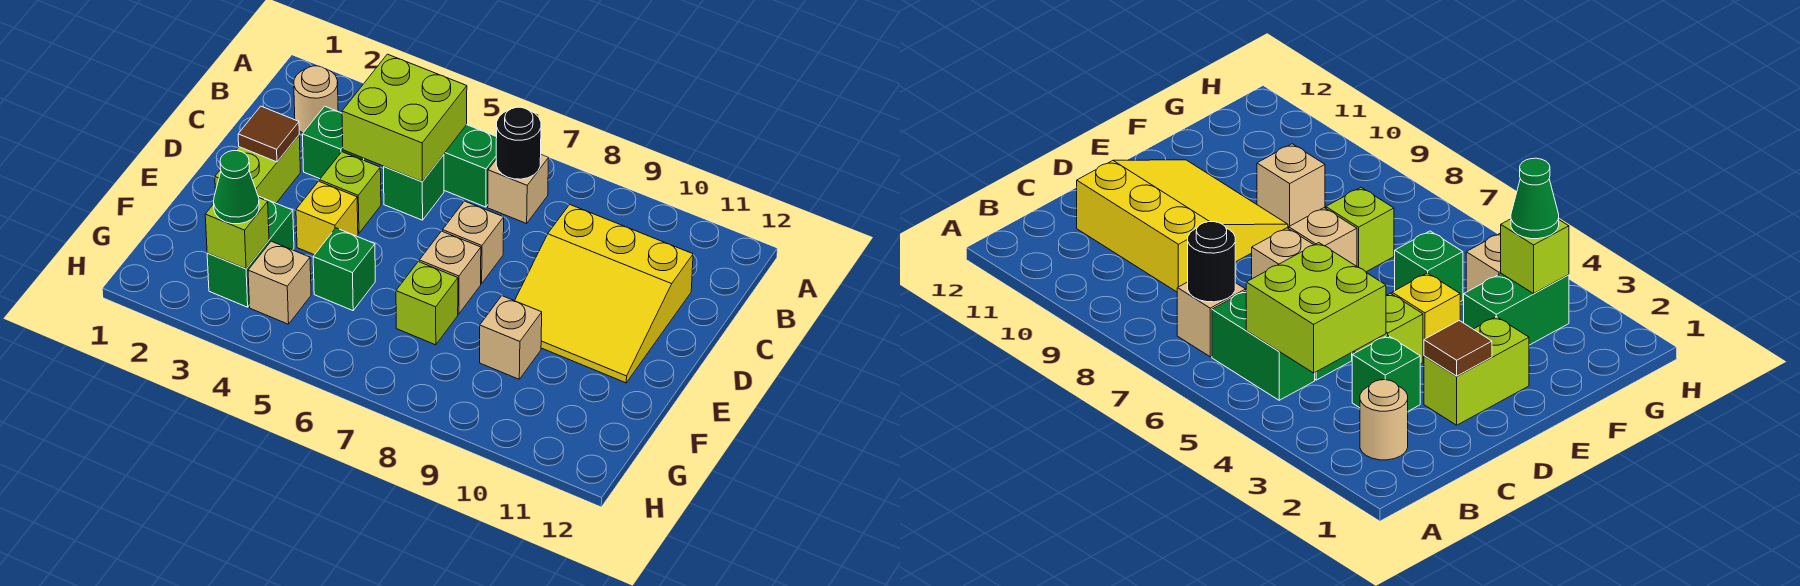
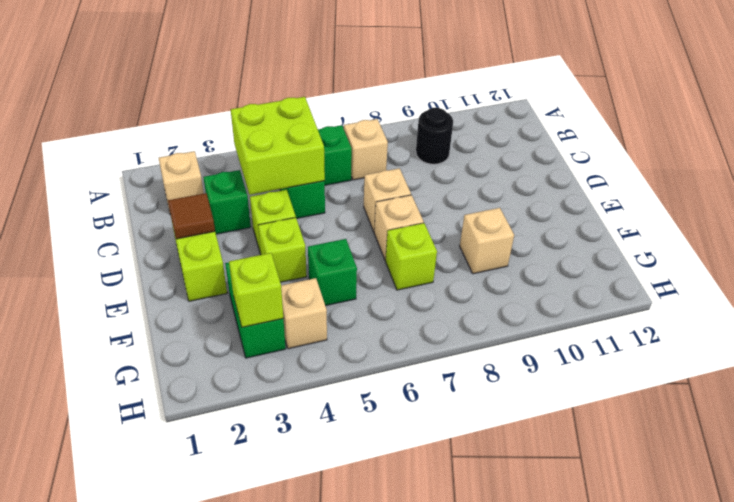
tan 1x1 round brick [294,66,338,133] -> tan 1x1 brick [159,151,204,215]
black 1x1 round brick [496,107,541,179] -> black 1x1 round brick moved to [416,108,453,164]
yellow 3x3 slope [515,205,693,383] -> none
yellow 1x1 brick [296,181,358,255] -> lime 1x1 brick [258,218,307,282]
green 1x1 cone [214,151,259,224] -> none

